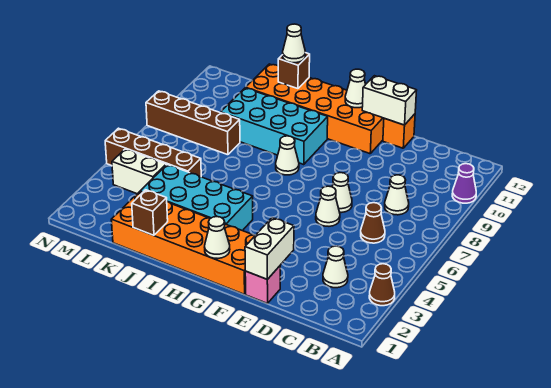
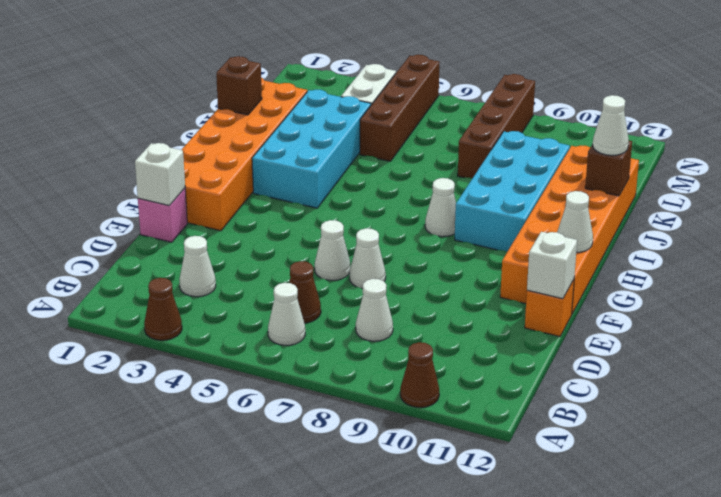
purple 1x1 cone [452,164,476,203] -> brown 1x1 cone [400,342,439,407]
white 1x2 brick [245,218,294,279] -> white 1x1 brick [135,143,185,206]
white 1x2 brick [362,76,417,125] -> white 1x1 brick [527,232,577,299]
white 1x1 cone [205,217,230,258] -> white 1x1 cone moved to [268,283,305,345]

